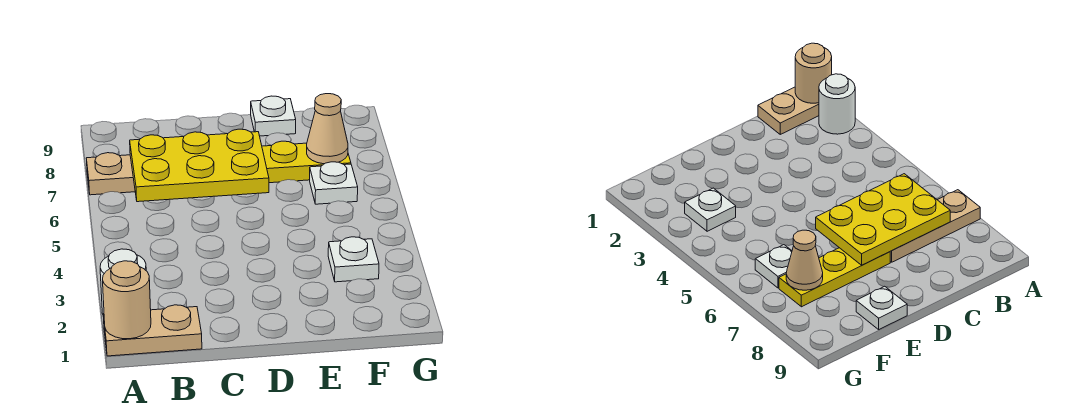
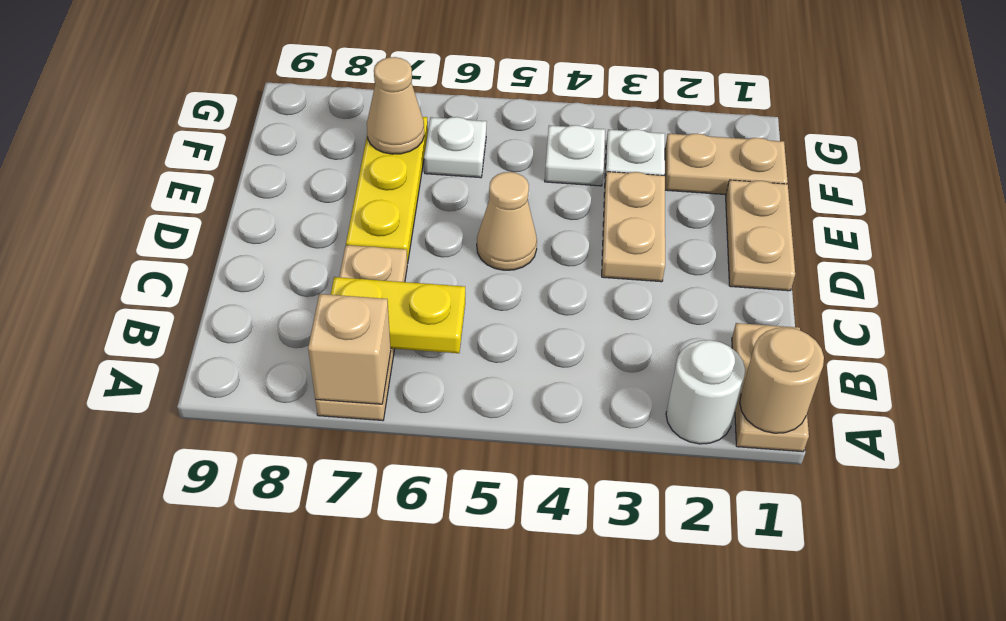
none -> tan 1x1 brick [308,294,391,404]
yellow 2x3 plate [130,129,269,202] -> yellow 1x2 plate [331,277,465,353]
none -> tan 1x2 plate [726,180,795,291]
none -> tan 1x2 plate [602,172,665,282]
none -> tan 1x1 cone [477,172,537,270]
white 1x1 plate [251,96,296,136] -> white 1x1 plate moved to [545,125,605,186]
none -> tan 1x2 plate [665,133,788,195]

